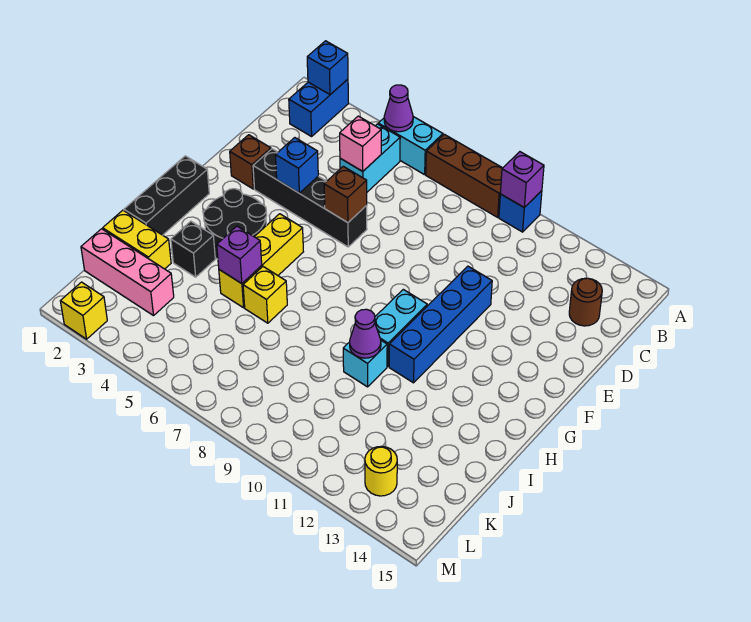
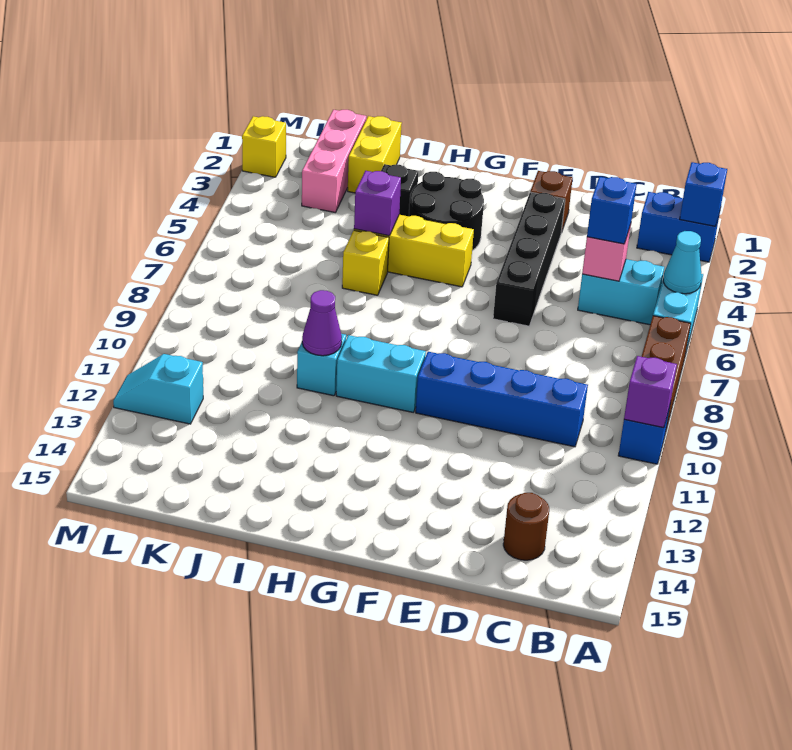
purple 1x1 cone [384,85,413,132] -> cyan 1x1 cone [663,231,702,294]
blue 1x1 brick [276,138,318,193] -> blue 1x1 brick moved to [587,177,637,244]
brown 1x1 brick [324,166,367,223] -> none
blue 1x4 brick [389,266,492,383] -> blue 1x4 brick moved to [416,352,588,447]
black 1x3 brick [124,156,209,235] -> none
none -> cyan 1x2 slope [113,354,203,424]
yellow 1x1 round brick [365,446,397,496] -> none

